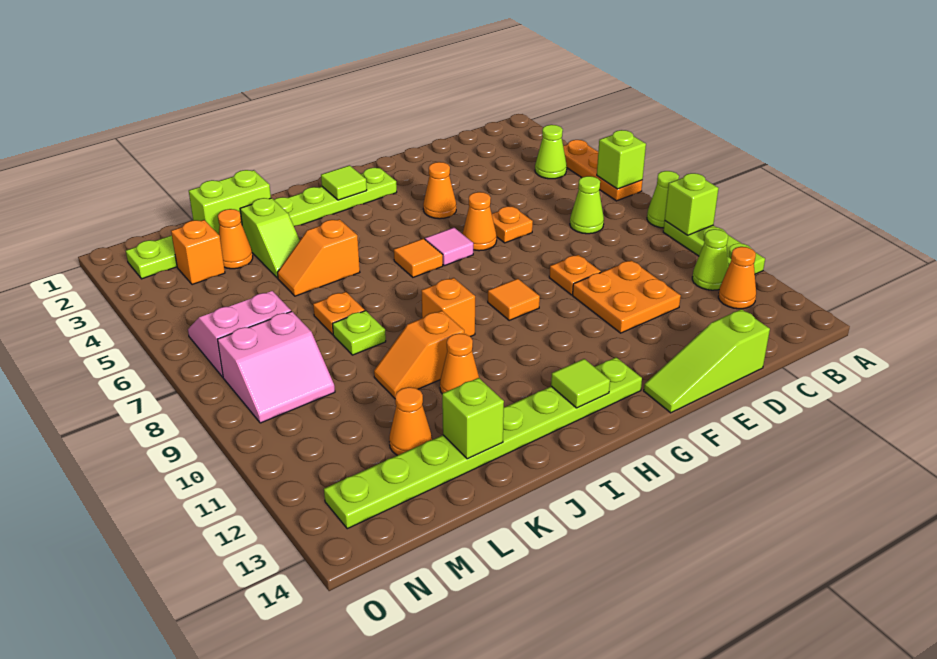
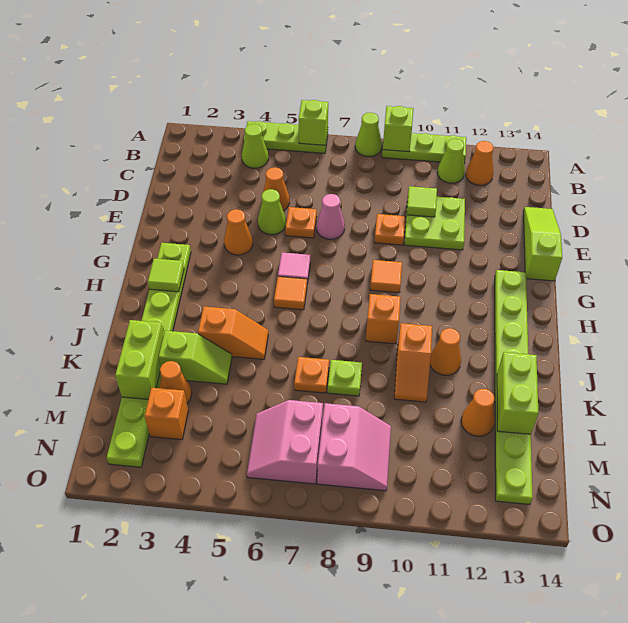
orange 1x3 plate [563,140,643,201] -> lime 1x3 plate [244,121,328,153]
lime 1x1 cone [570,176,604,234] -> lime 1x1 cone moved to [258,189,286,235]
orange 2x2 plate [573,260,681,333] -> lime 2x2 plate [404,197,465,250]
lime 1x3 slope [644,309,770,413] -> lime 1x3 slope turned to [523,207,562,281]
none -> pink 1x1 cone [317,194,345,239]
orange 1x1 cone [463,192,497,251] -> orange 1x1 cone moved to [263,167,289,210]
lime 1x1 tile [551,359,610,408] -> lime 1x1 tile moved to [407,186,437,217]
orange 1x2 slope [277,219,360,296] -> orange 1x2 slope turned to [198,307,268,359]
lime 1x1 brick [442,378,504,459] -> lime 1x2 brick [497,352,539,434]

